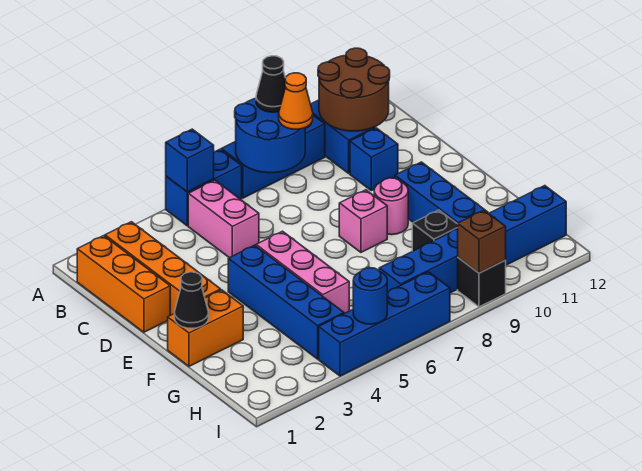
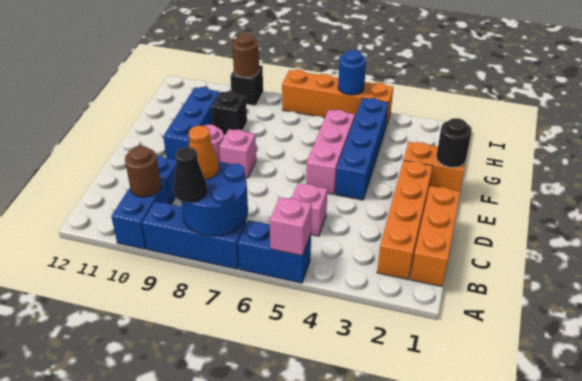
blue 1x1 brick [166,129,214,192] -> pink 1x1 brick [270,197,312,256]
brown 2x2 round brick [318,48,390,131] -> brown 1x1 round brick [125,146,161,197]
pink 1x2 brick [188,180,259,258] -> pink 1x1 brick [292,183,327,236]
black 1x1 cone [174,272,209,328] -> black 1x1 round brick [437,118,472,168]
blue 1x6 brick [379,186,566,293] -> none
blue 1x4 brick [319,272,450,376] -> orange 1x4 brick [282,70,393,126]
brown 1x1 brick [458,210,506,273] -> brown 1x1 round brick [232,34,259,78]

